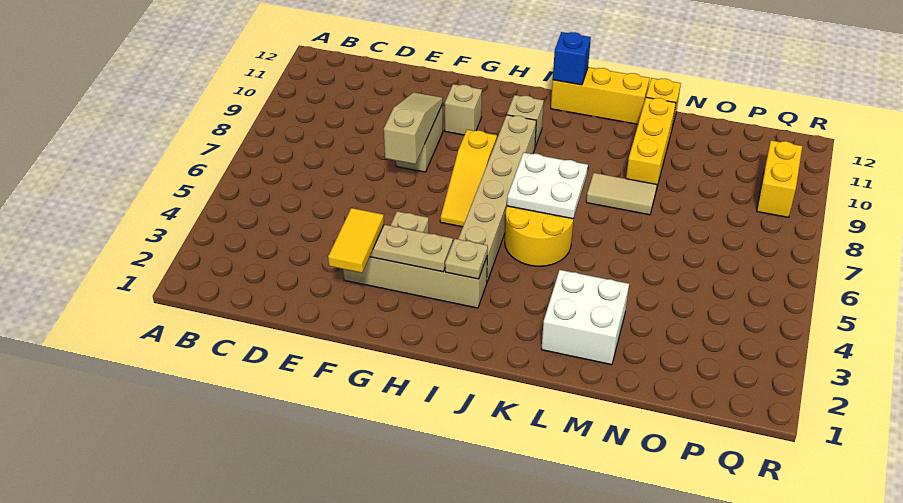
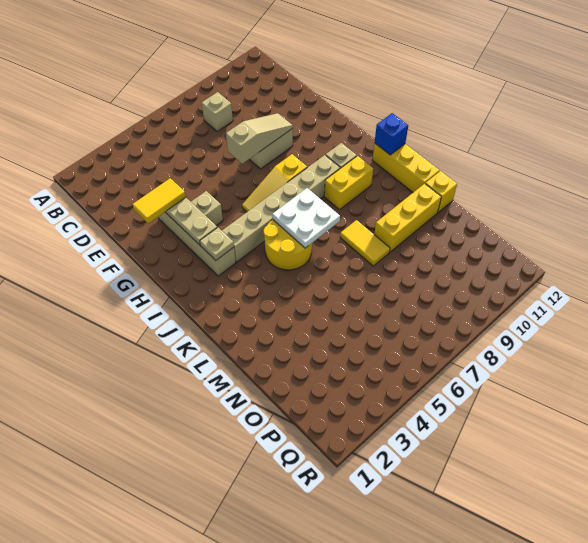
tan 1x1 brick [445,84,482,135] -> tan 1x1 brick moved to [202,92,233,131]
white 2x2 brick [541,270,629,365] -> none
tan 1x2 tile [586,173,657,215] -> yellow 1x2 tile [340,220,390,266]
yellow 1x2 brick [757,140,802,218] -> yellow 1x2 brick moved to [324,156,373,210]

